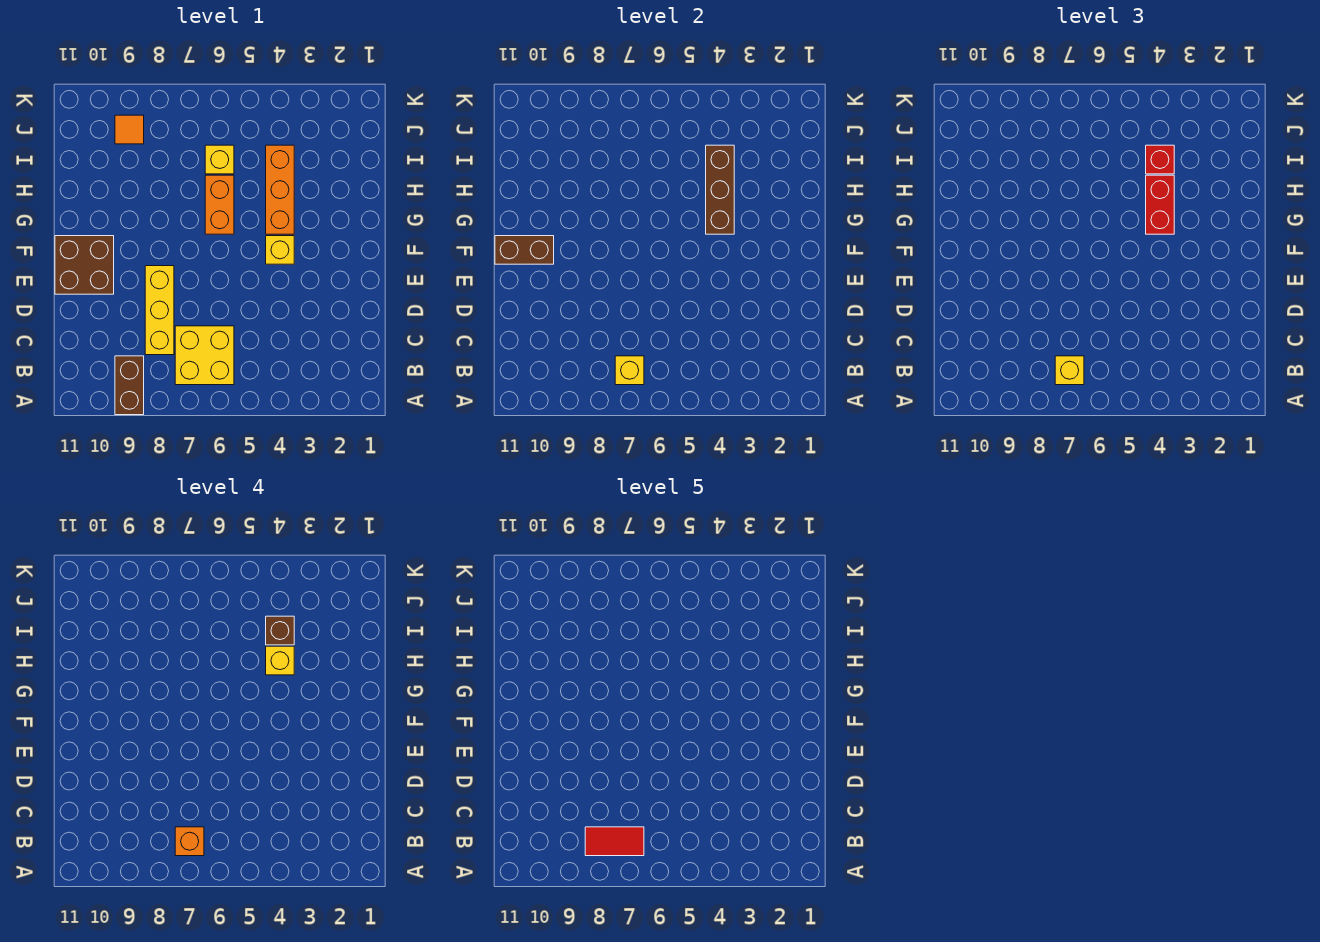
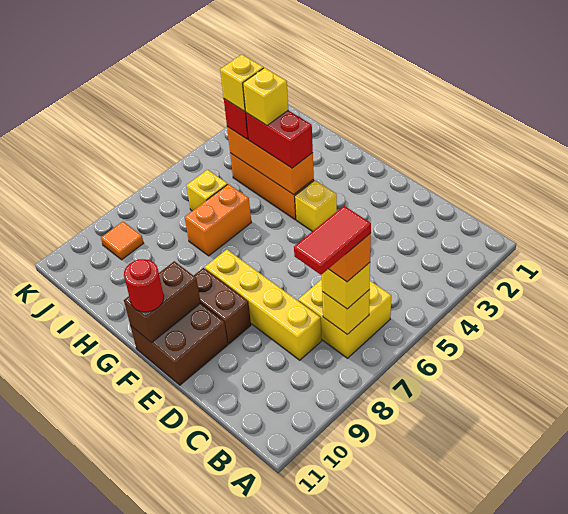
brown 1x2 brick [115,356,144,415] -> brown 1x2 brick moved to [194,268,251,344]
yellow 1x3 brick [145,266,174,355] -> yellow 1x4 brick [205,250,322,360]
none -> red 1x1 round brick [124,259,164,312]
brown 1x3 brick [706,145,734,234] -> orange 1x3 brick [227,127,314,195]
orange 1x2 brick [205,175,234,234] -> orange 1x2 brick turned to [185,184,251,256]
brown 1x1 brick [266,616,294,645] -> yellow 1x1 brick [220,54,264,111]

